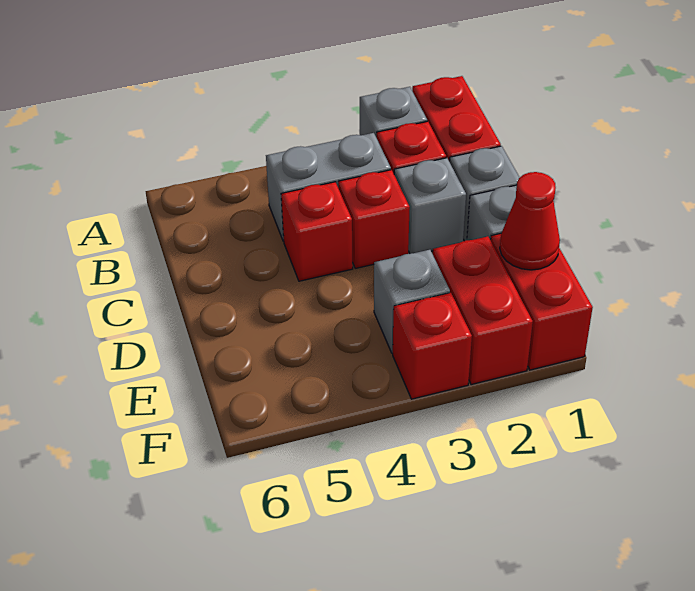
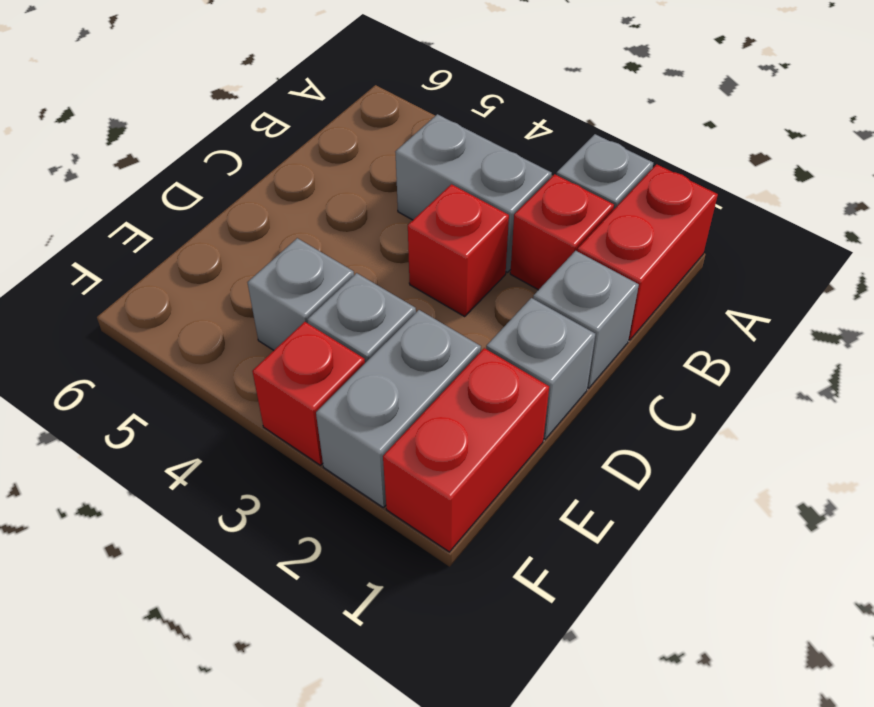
grey 1x1 brick [394,158,466,254] -> grey 1x1 brick moved to [248,238,354,350]
red 1x1 brick [281,182,353,281] -> none
red 1x1 cone [500,172,560,270] -> none
red 1x2 brick [433,236,533,385] -> grey 1x2 brick [316,310,481,507]

